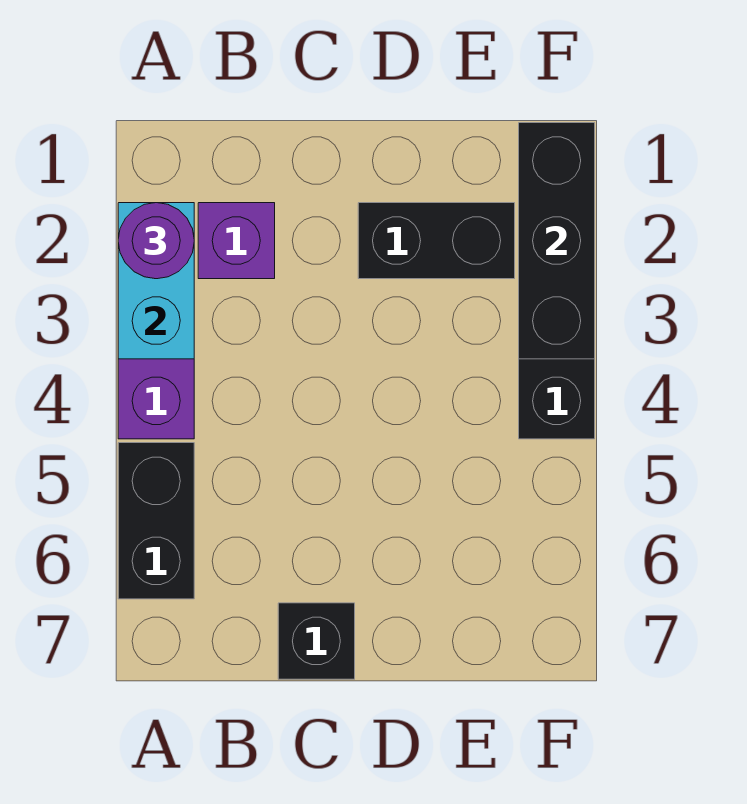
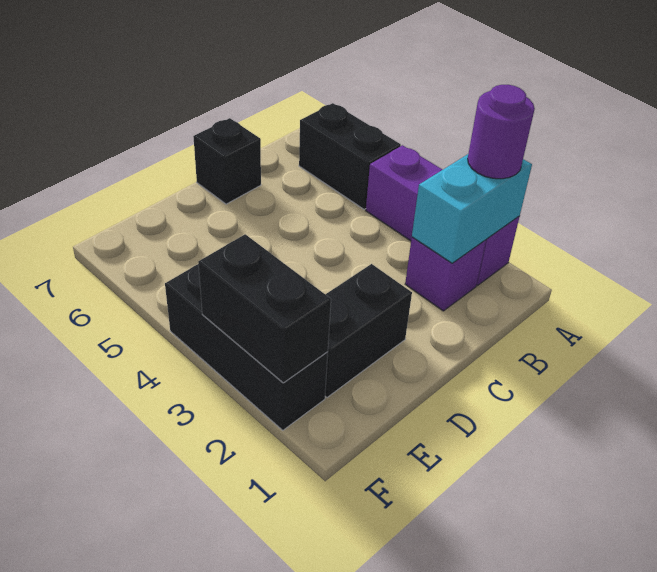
cyan 1x2 brick [118,203,194,359] -> cyan 1x2 brick turned to [412,154,532,263]
black 1x3 brick [519,123,595,359] -> black 1x2 brick [198,234,331,383]

